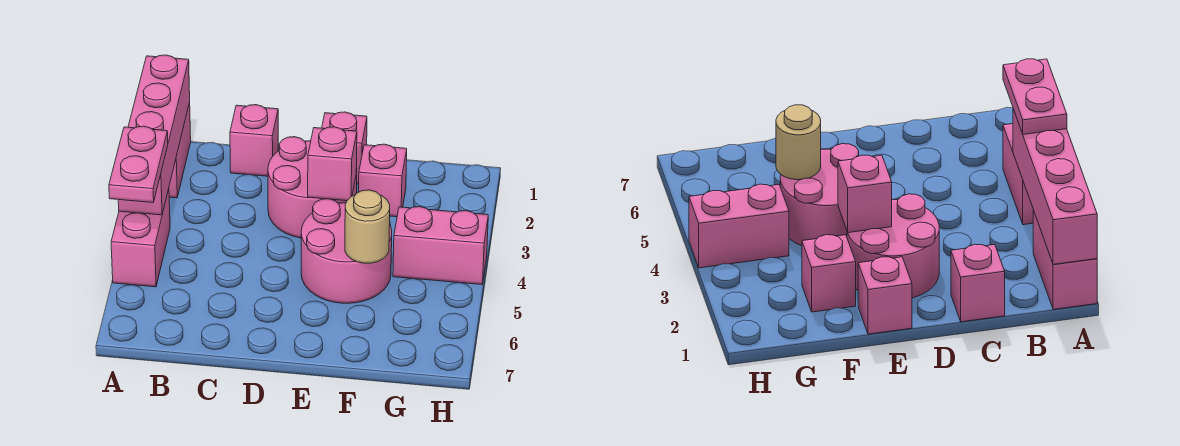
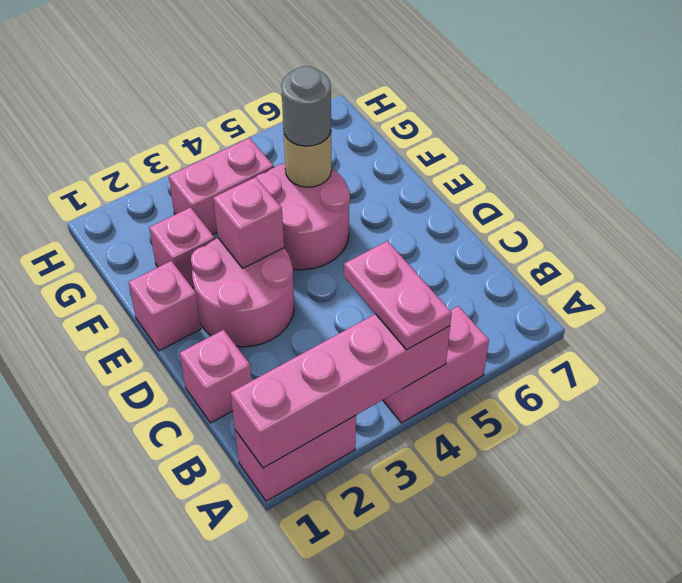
pink 1x2 plate [109,126,168,202] -> pink 1x2 plate turned to [344,241,452,350]
none -> grey 1x1 round brick [281,66,331,146]
pink 1x2 brick [393,207,488,285] -> pink 1x2 brick turned to [169,138,274,235]

